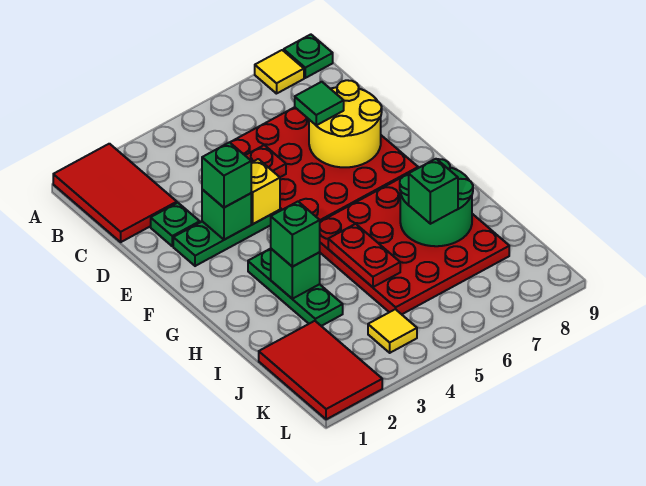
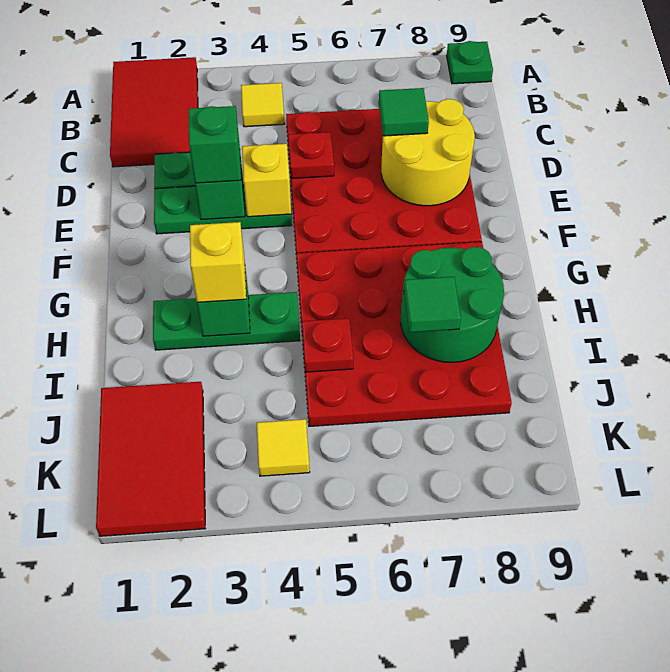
yellow 1x1 tile [255,50,304,94] -> yellow 1x1 tile moved to [241,83,285,127]
green 1x3 plate [248,249,343,326] -> green 1x3 plate turned to [153,292,300,350]
green 1x1 brick [271,202,320,267] -> yellow 1x1 brick [190,222,246,302]
red 1x2 plate [328,224,400,287] -> red 1x1 plate [302,318,354,372]
green 1x1 brick [408,159,458,224] -> green 1x1 tile [404,277,461,332]

